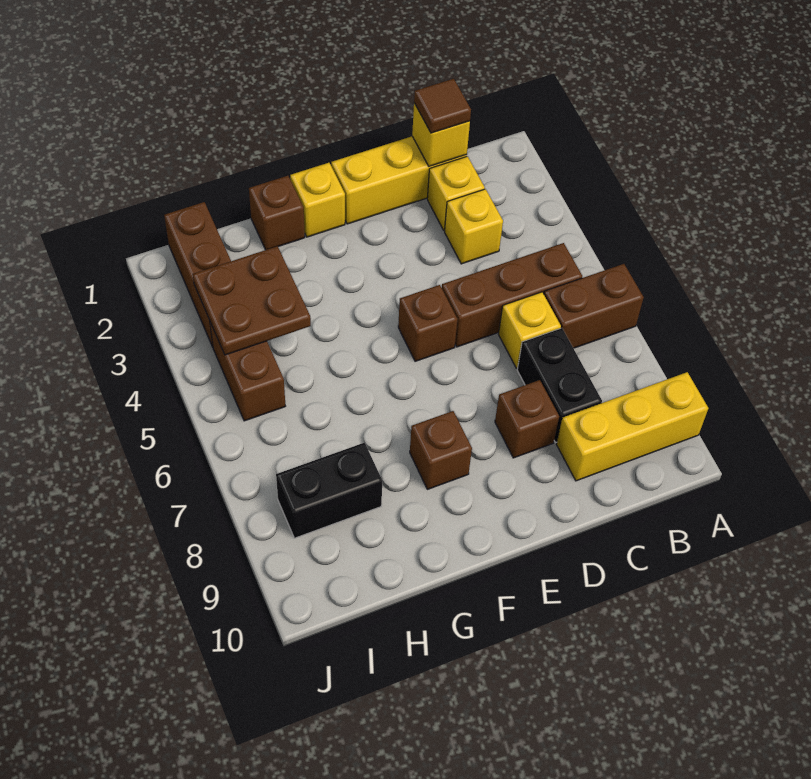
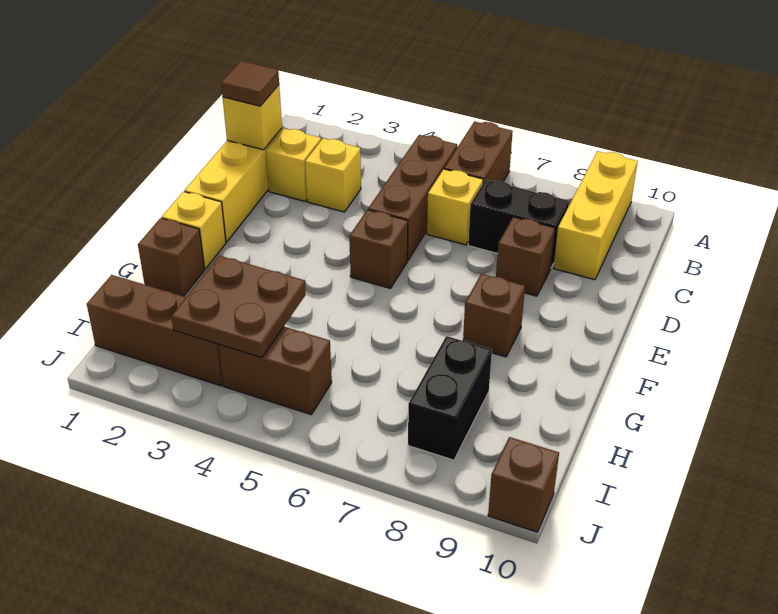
none -> brown 1x1 brick [488,437,559,532]

